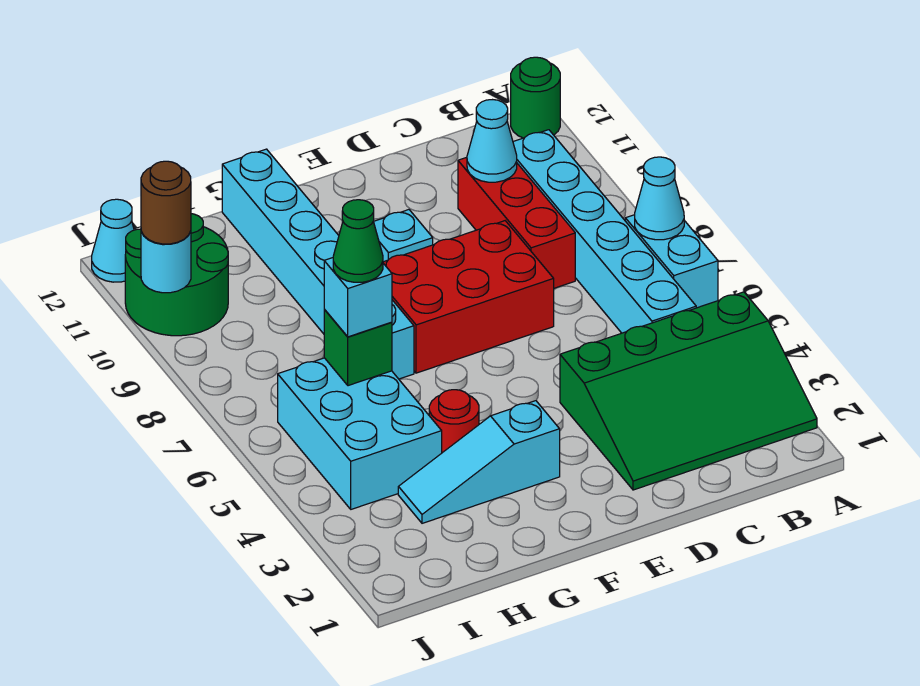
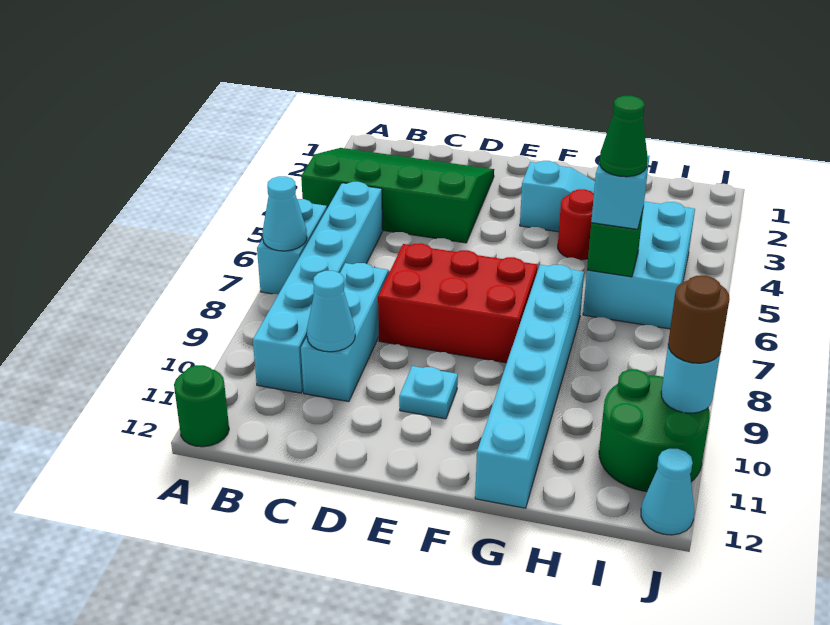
red 1x3 brick [458,157,575,288] -> cyan 1x3 brick [301,263,388,402]

